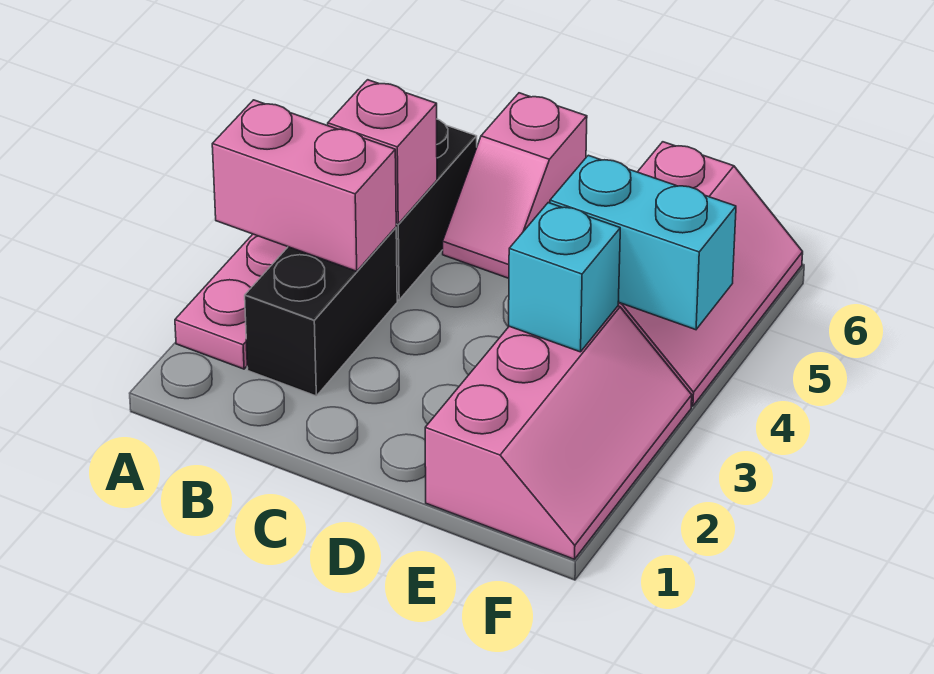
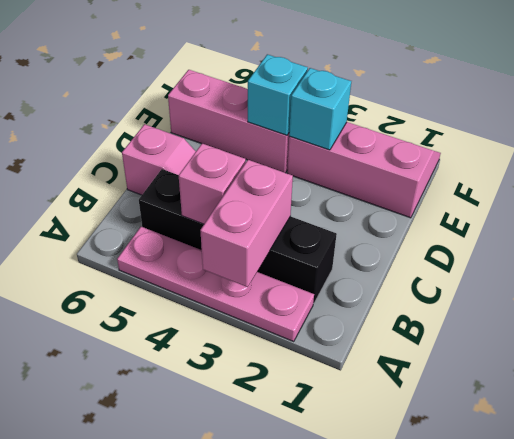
cyan 1x2 brick [550,155,736,330] -> cyan 1x1 brick [248,54,308,135]

